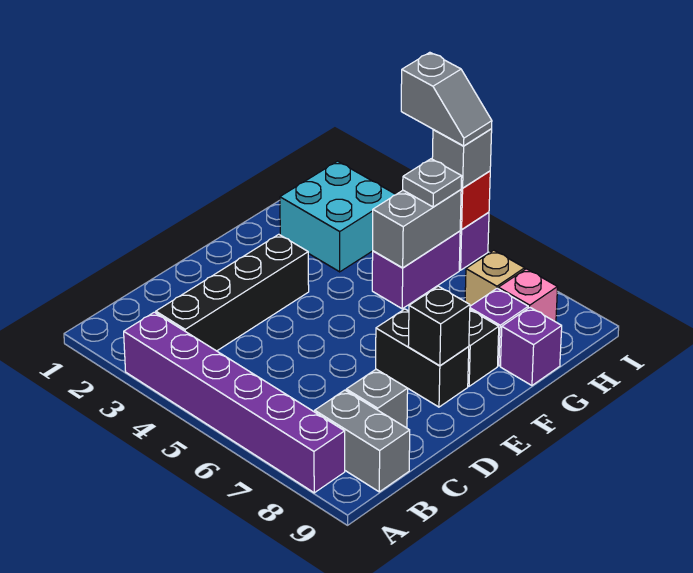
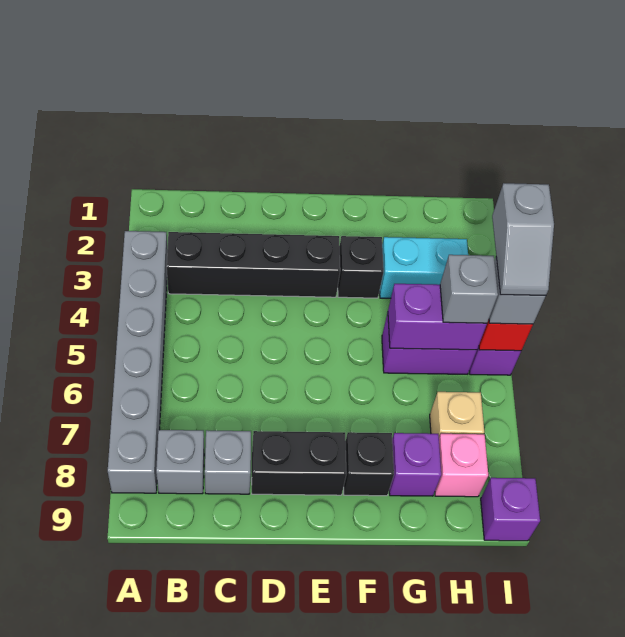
purple 1x6 brick [124,312,345,493] -> grey 1x6 brick [108,231,167,493]
grey 1x2 brick [315,390,410,492] -> grey 1x1 brick [156,430,204,494]
black 1x2 brick [376,309,469,407] -> black 1x2 brick turned to [252,431,347,495]
black 1x1 brick [408,286,470,366] -> black 1x1 brick moved to [338,236,384,298]
cyan 2x2 brick [280,161,396,272] -> cyan 1x2 brick [380,237,468,298]
grey 1x2 brick [373,190,461,268] -> purple 1x2 brick [388,284,487,350]
purple 1x1 brick [500,308,562,385] -> purple 1x1 brick moved to [481,478,540,541]
grey 1x1 plate [403,159,462,207] -> grey 1x1 brick [440,255,498,323]

